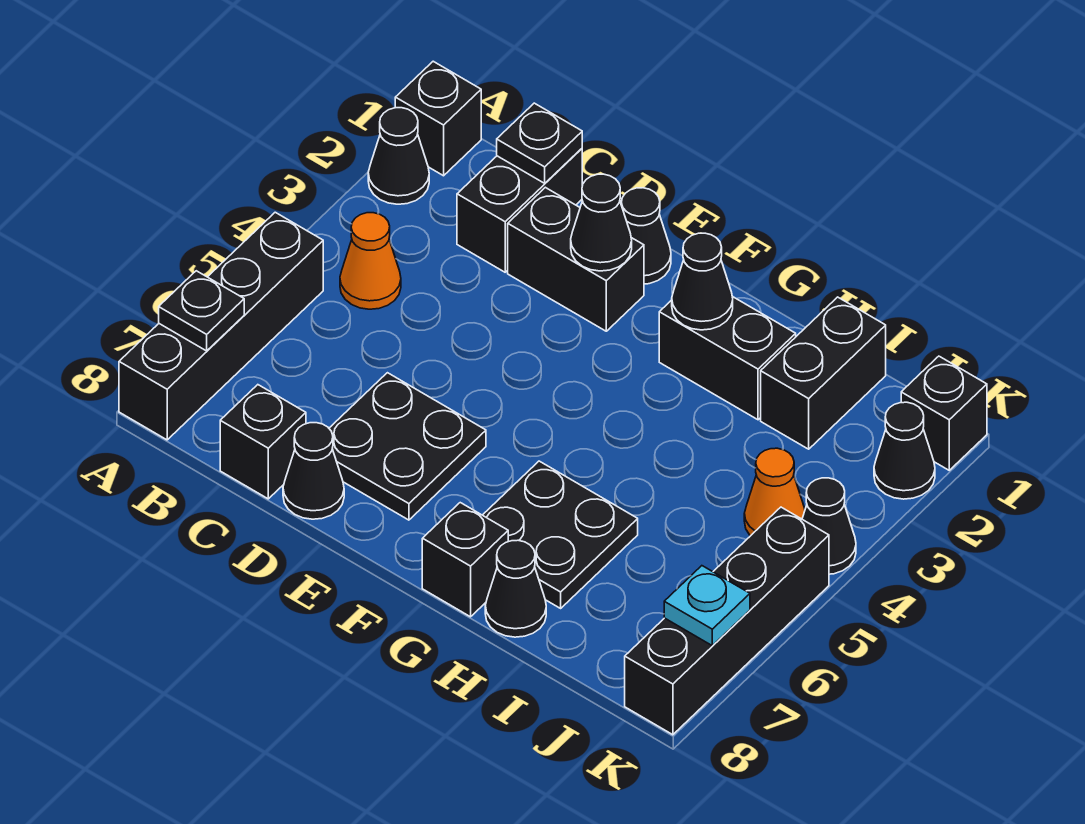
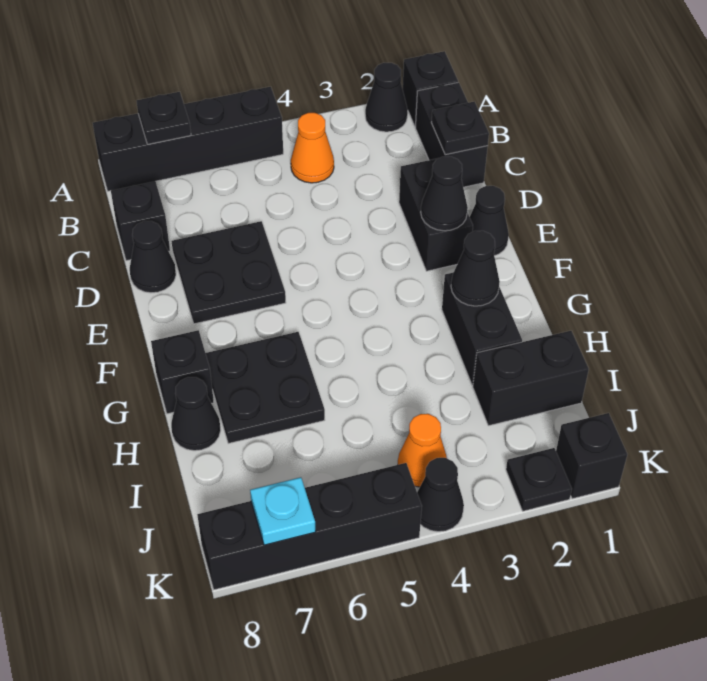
black 1x2 brick [457,149,582,272] -> black 1x2 brick turned to [415,82,488,187]
black 1x1 cone [874,402,935,499] -> black 1x1 plate [506,448,572,511]

